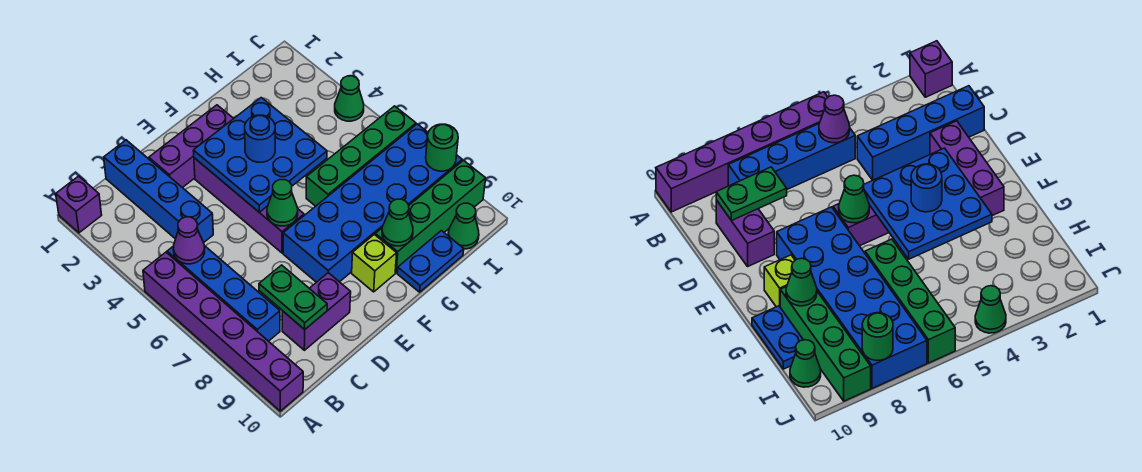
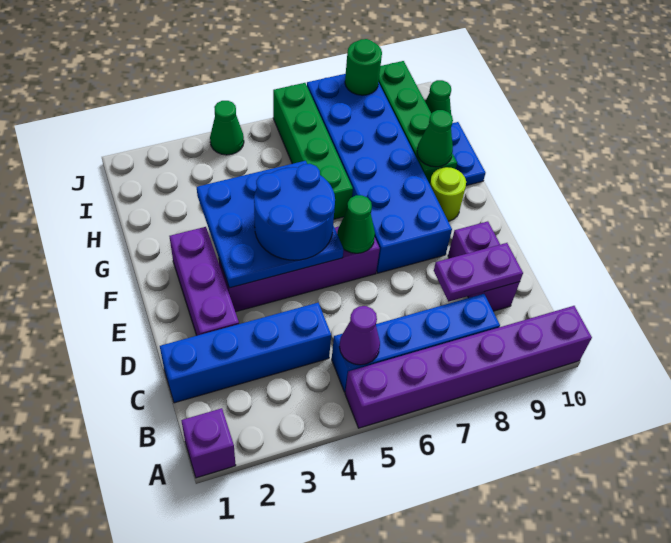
green 1x2 plate [259,265,327,330] -> purple 1x2 plate [434,243,523,301]
blue 1x1 round brick [245,115,275,162] -> blue 2x2 round brick [254,164,335,260]
lime 1x1 brick [352,234,397,292] -> lime 1x1 round brick [430,167,466,221]

